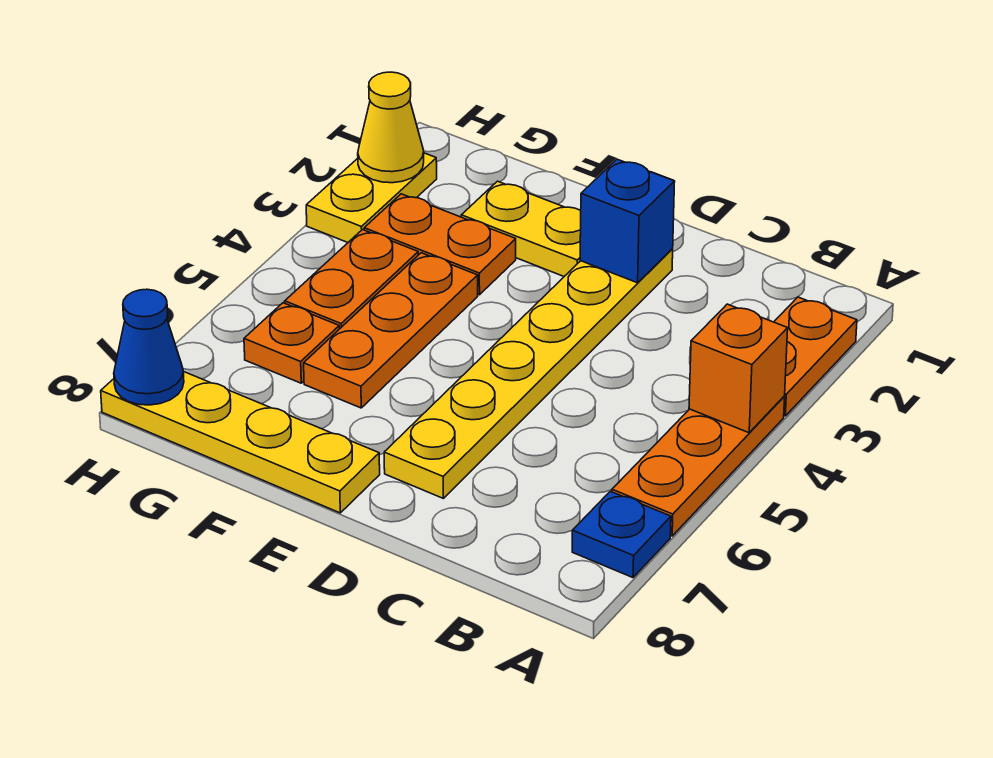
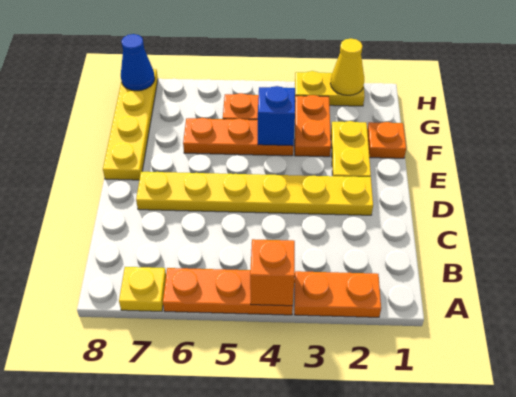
blue 1x1 plate [572,491,671,578] -> yellow 1x1 plate [119,267,166,311]
blue 1x1 brick [580,159,675,283] -> blue 1x1 brick moved to [258,86,295,146]
orange 1x1 plate [244,303,339,383] -> orange 1x1 plate moved to [367,122,406,158]

